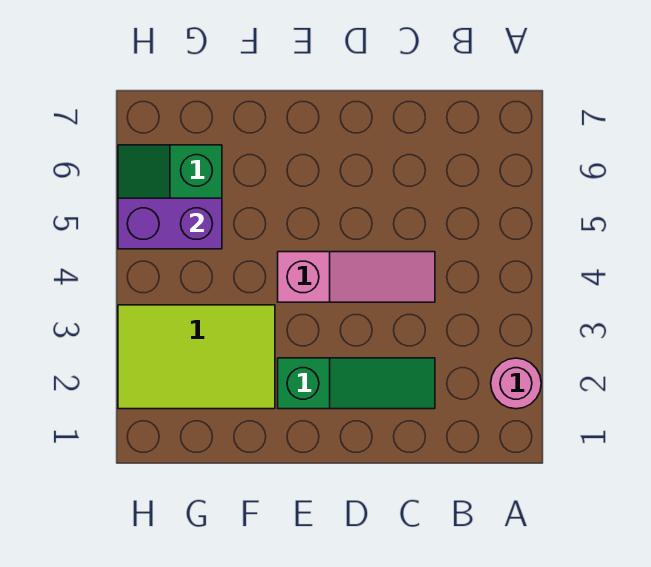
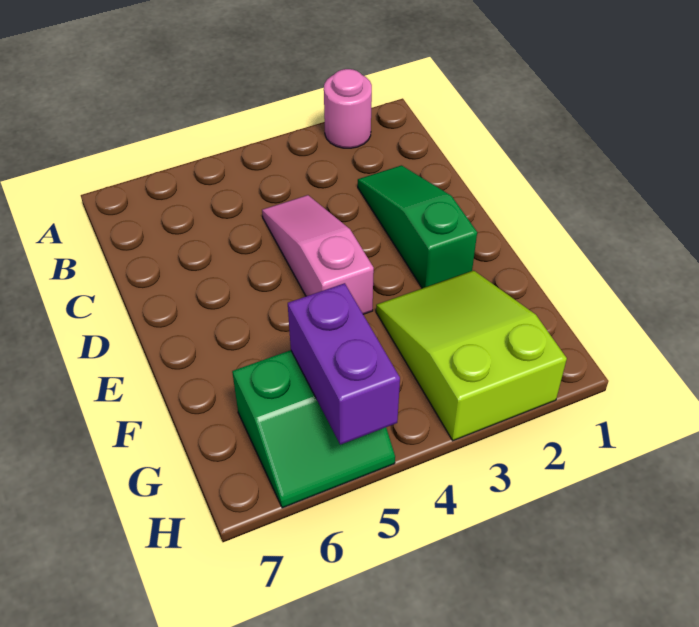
lime 2x3 tile [118,305,275,409] -> lime 2x3 slope [376,270,567,441]

